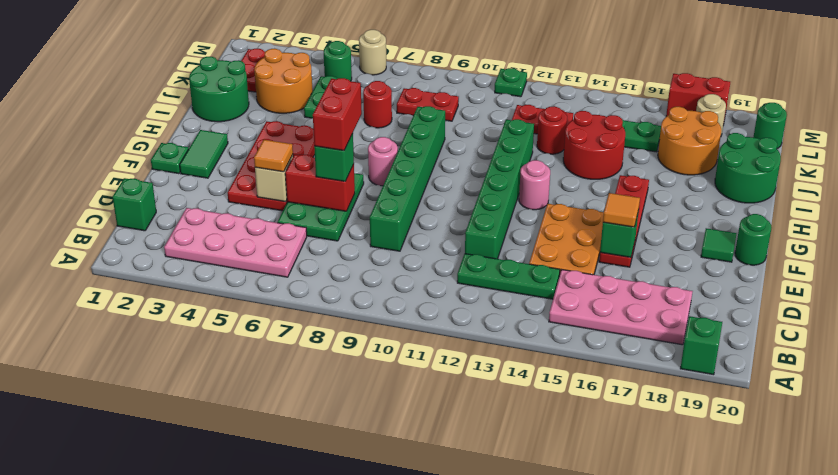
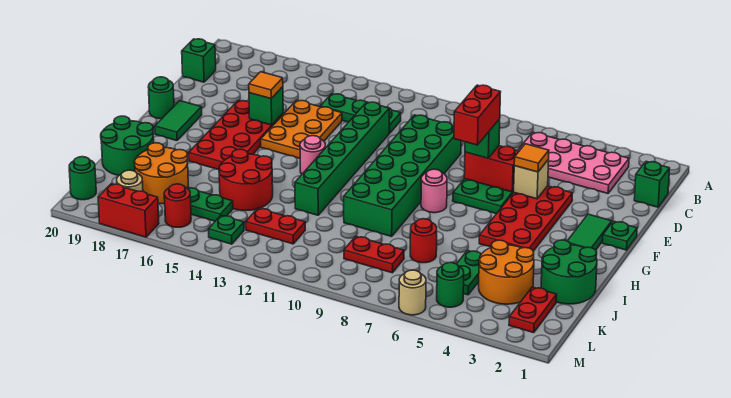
green 1x1 brick [680,316,722,375] -> green 1x1 brick moved to [182,39,216,82]
pink 2x4 plate [549,270,693,345] -> none
green 1x6 brick [370,106,445,251] -> green 2x6 brick [344,115,461,236]
red 1x4 plate [599,175,649,267] -> red 2x4 plate [189,101,283,169]
green 1x1 tile [701,228,737,262] -> green 1x2 tile [155,101,202,141]
red 1x1 round brick [537,106,567,154] -> red 1x1 round brick moved to [164,184,191,227]
green 1x1 plate [495,68,527,97] -> green 1x1 plate moved to [209,215,244,244]

